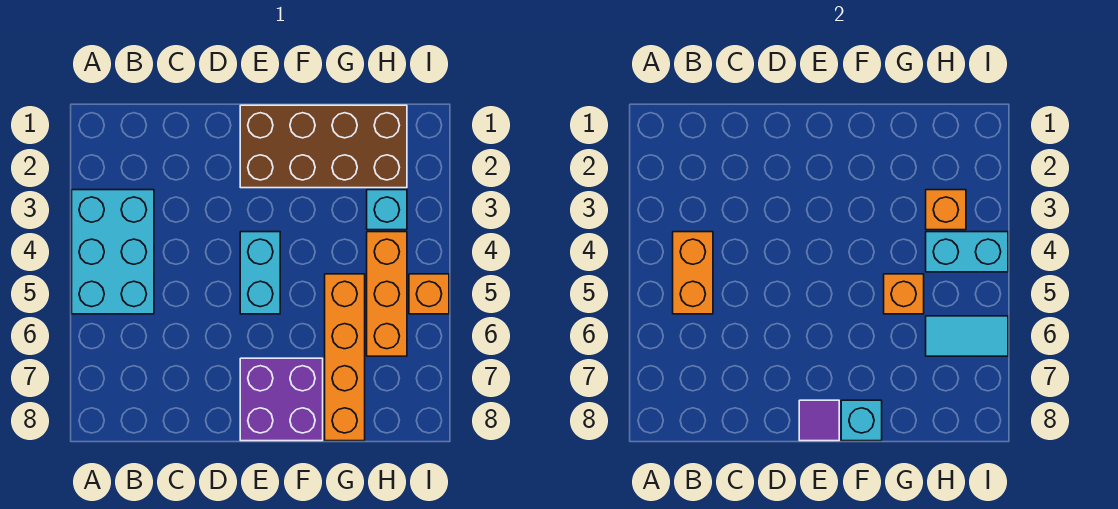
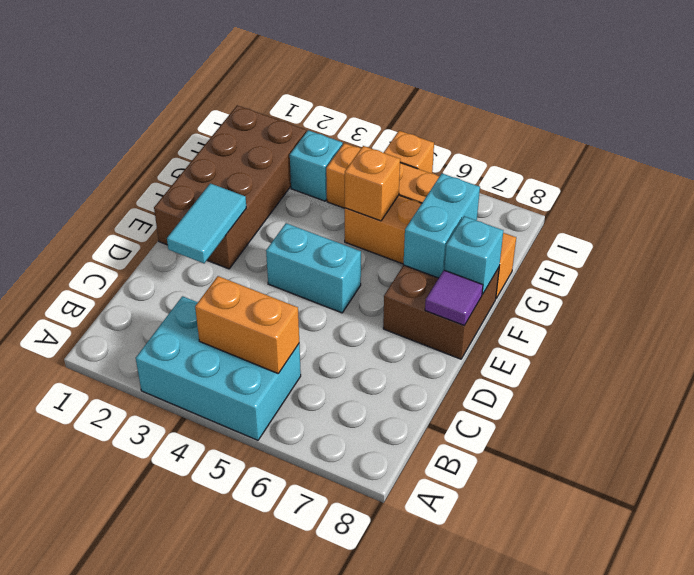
purple 2x2 brick [240,358,323,441] -> brown 2x2 brick [383,265,499,359]
orange 1x1 brick [926,190,966,230] -> none
cyan 1x2 brick [926,232,1008,272] -> cyan 1x2 brick moved to [403,174,480,278]
cyan 1x2 tile [926,316,1008,356] -> cyan 1x2 tile moved to [167,183,246,263]

